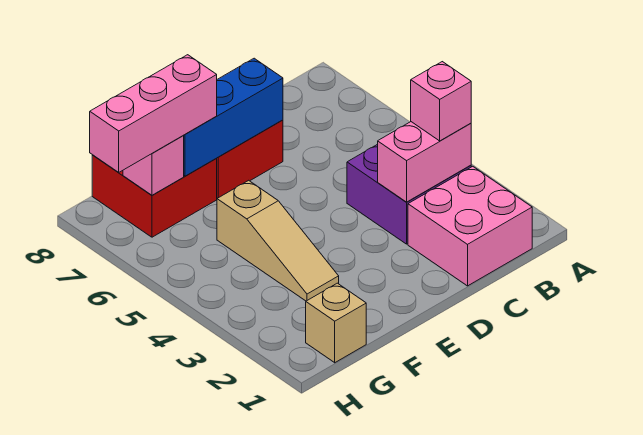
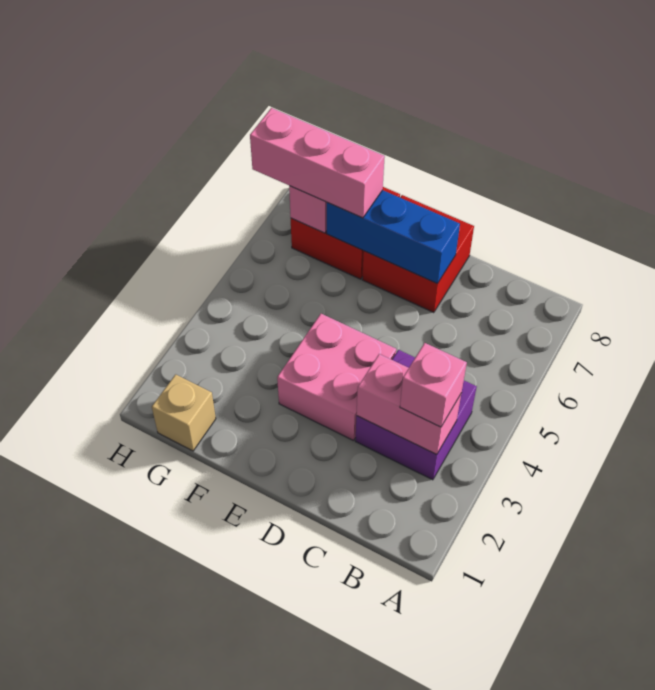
pink 2x2 brick [408,166,532,286] -> pink 2x2 brick moved to [277,314,396,441]
tan 1x3 slope [217,180,339,301] -> none

